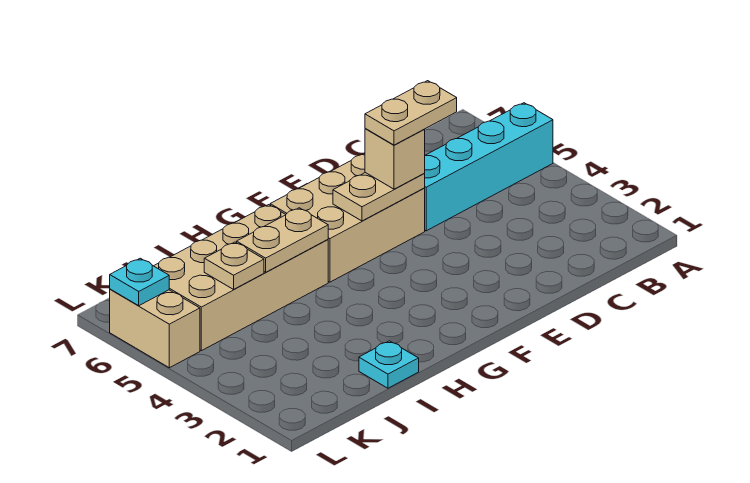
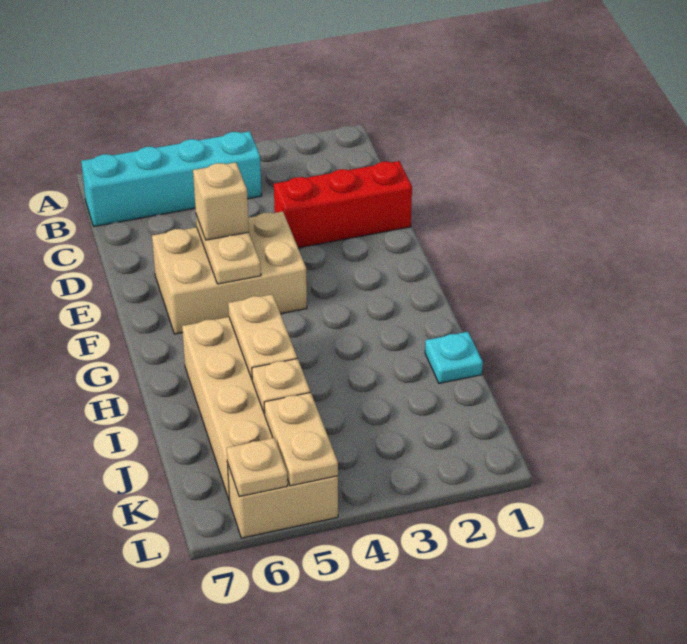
cyan 1x4 brick [424,103,553,231] -> cyan 1x4 brick turned to [81,131,262,226]
none -> red 1x3 brick [274,161,412,248]
tan 1x2 plate [365,81,457,145] -> tan 1x2 plate moved to [264,392,338,486]
tan 2x3 brick [270,153,425,282] -> tan 2x3 brick turned to [152,212,307,334]
cyan 1x1 plate [110,258,169,306] -> tan 1x1 plate [227,438,288,497]

